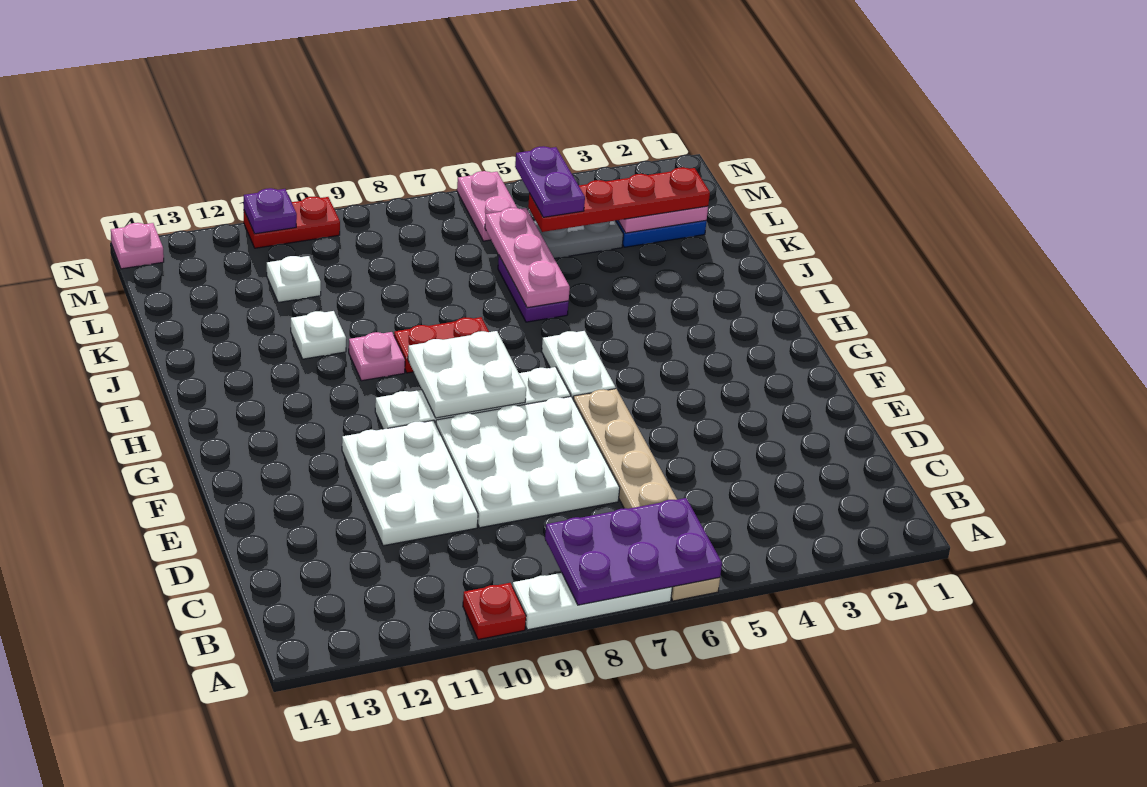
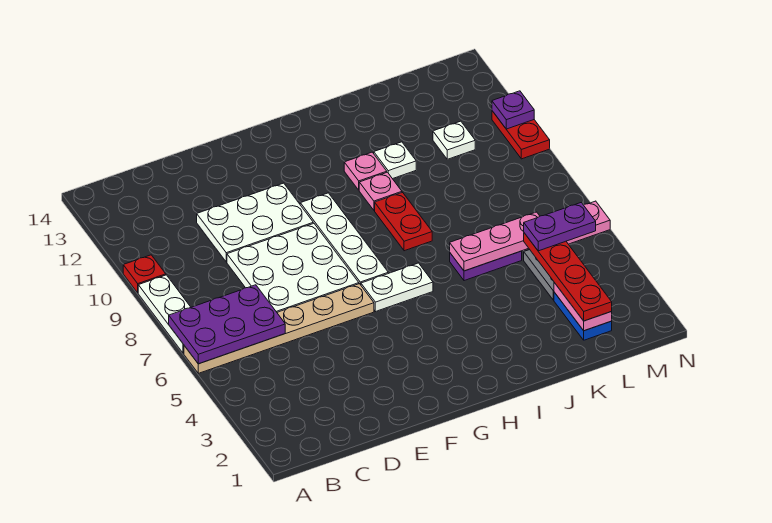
purple 2x3 plate [545,498,722,605] -> purple 2x3 plate turned to [169,285,285,364]
white 2x2 plate [408,331,526,418] -> none
pink 1x1 plate [111,223,164,269] -> pink 1x1 plate moved to [344,152,387,190]

